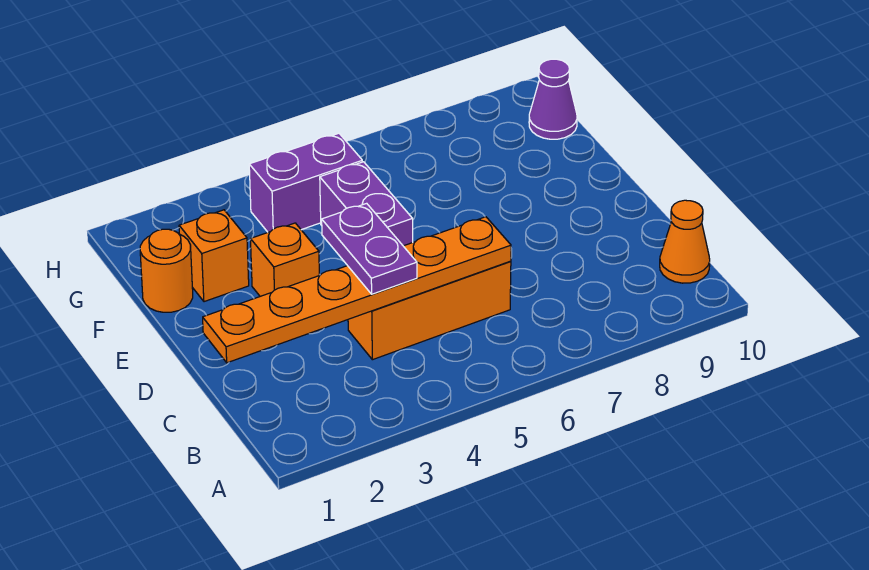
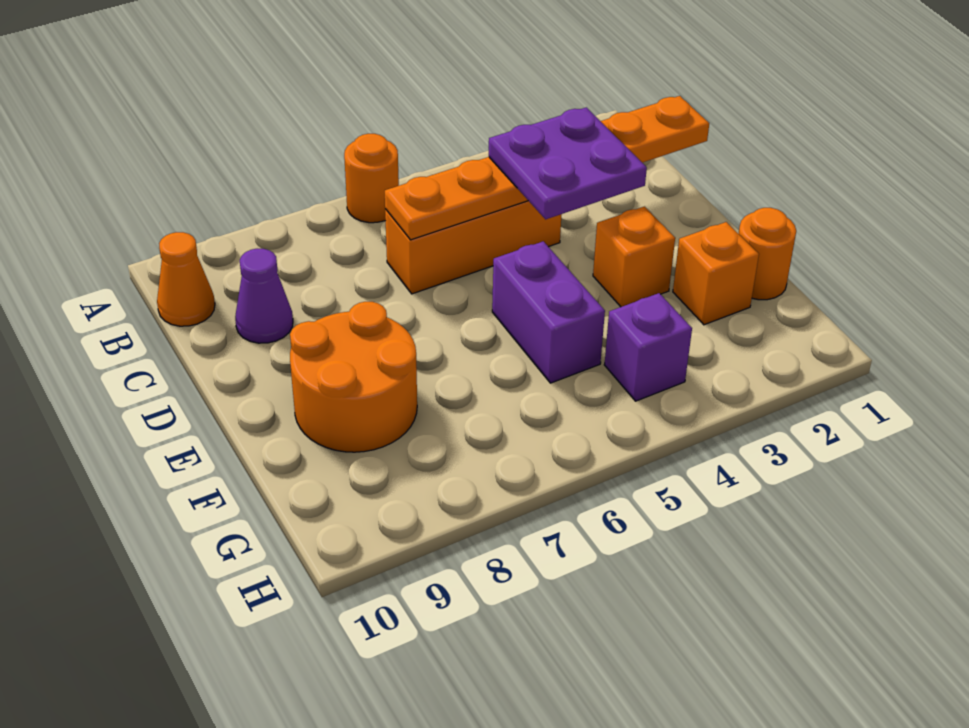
none -> orange 1x1 round brick [344,134,399,223]
purple 1x2 plate [322,203,417,294] -> purple 2x2 plate [489,107,647,219]
none -> orange 2x2 round brick [290,302,417,452]
purple 1x2 brick [249,133,362,232] -> purple 1x1 brick [604,293,692,401]
purple 1x1 cone [529,59,577,139] -> purple 1x1 cone moved to [235,249,293,343]

